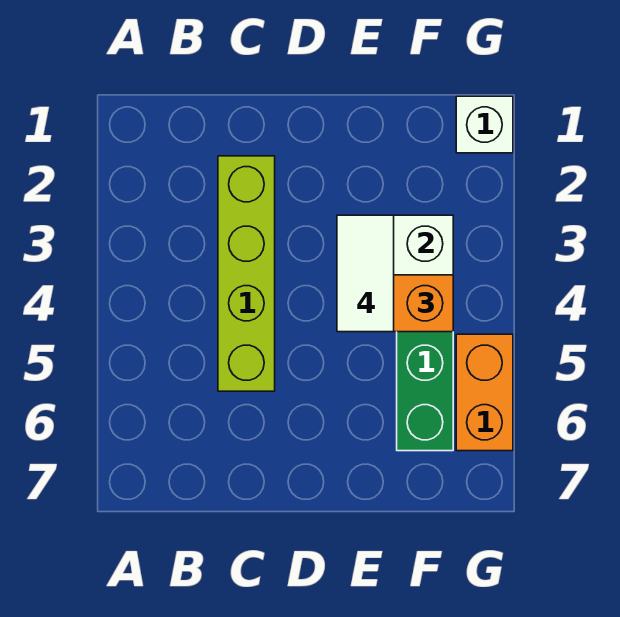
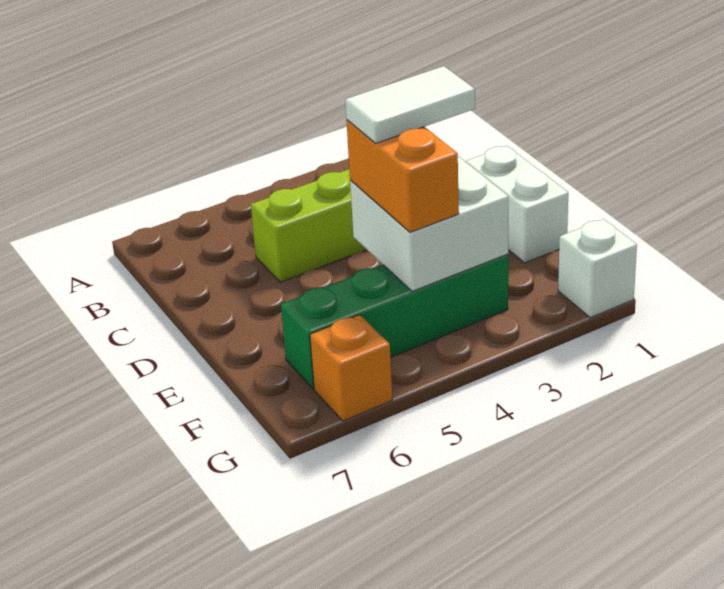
none -> white 1x2 brick [465,146,568,263]
orange 1x2 brick [456,334,513,451] -> orange 1x1 brick [310,315,392,421]

